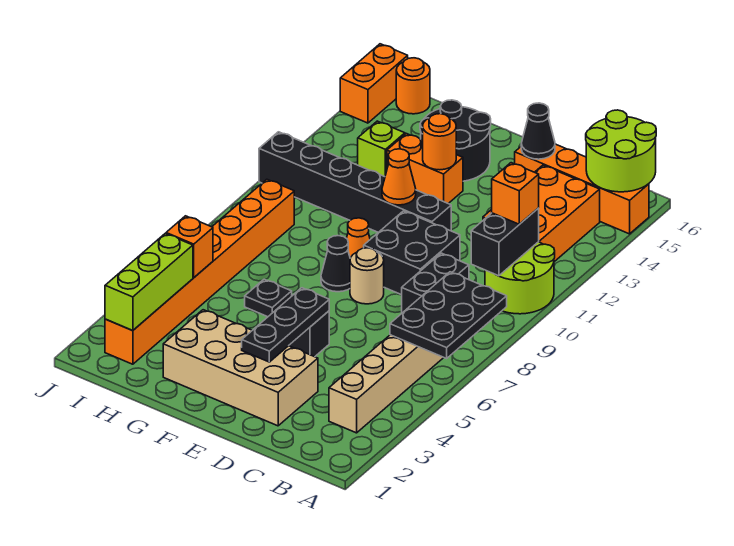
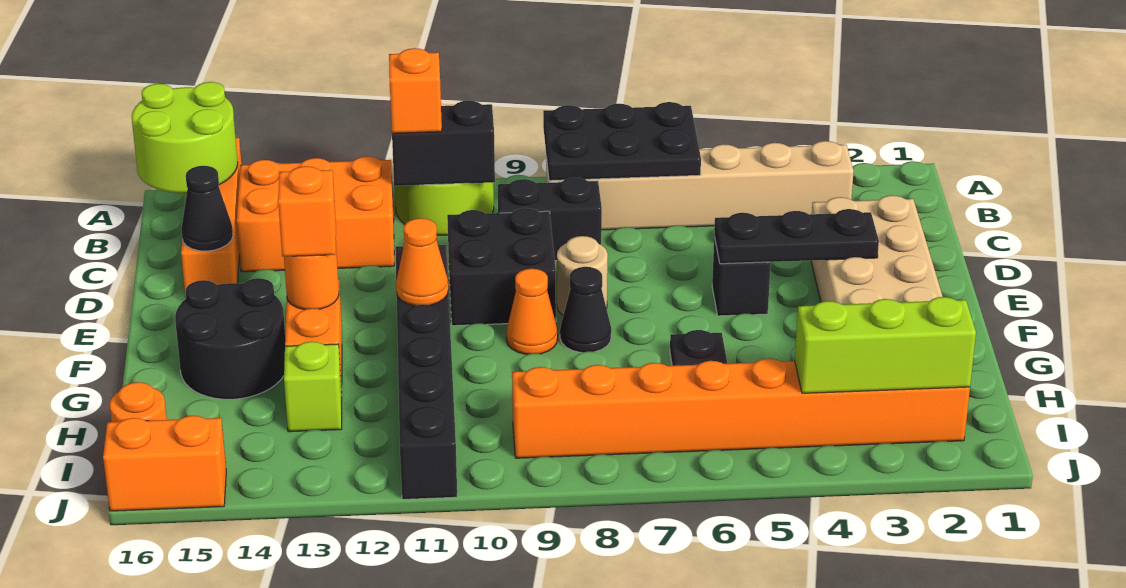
orange 1x1 brick [166,216,213,278] -> orange 1x1 brick moved to [278,166,336,257]

